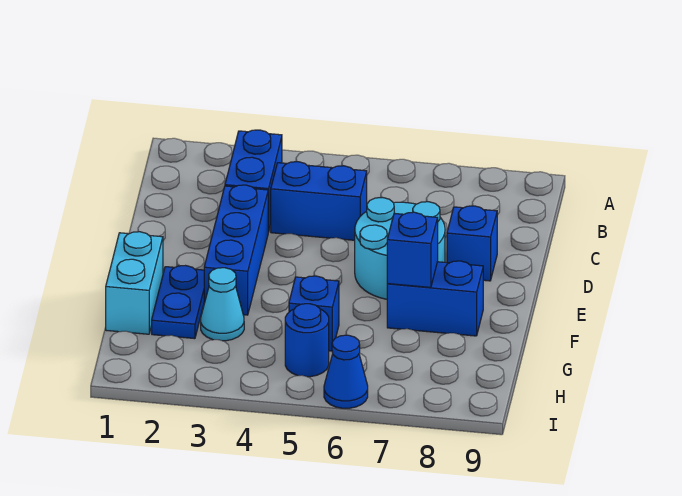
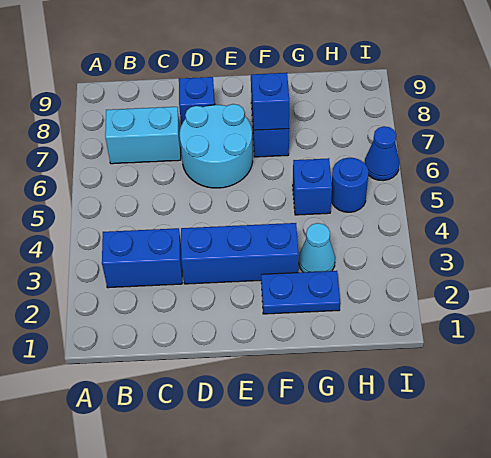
blue 1x2 brick [271,162,367,240] -> none
cyan 1x2 brick [106,232,163,334] -> cyan 1x2 brick moved to [105,107,181,164]

